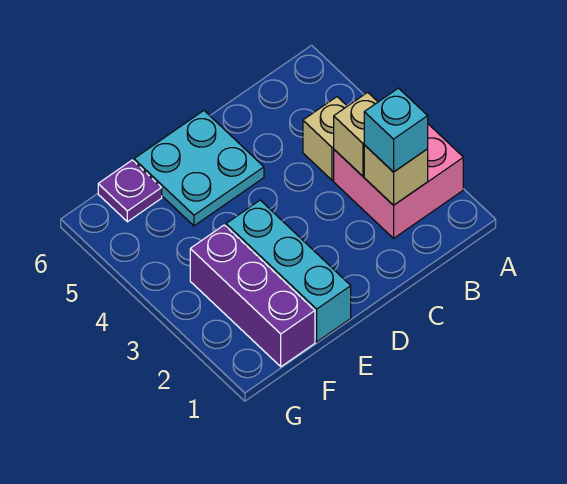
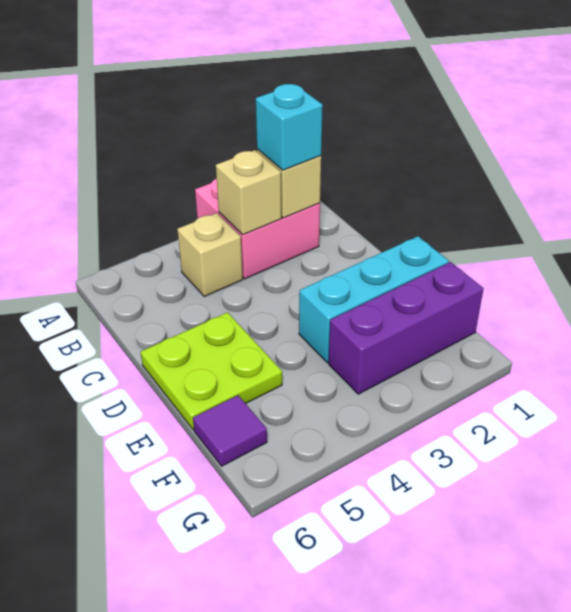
cyan 2x2 plate [134,111,264,226] -> lime 2x2 plate [141,312,282,430]
purple 1x1 plate [98,160,162,222] -> purple 1x1 tile [193,395,267,466]

